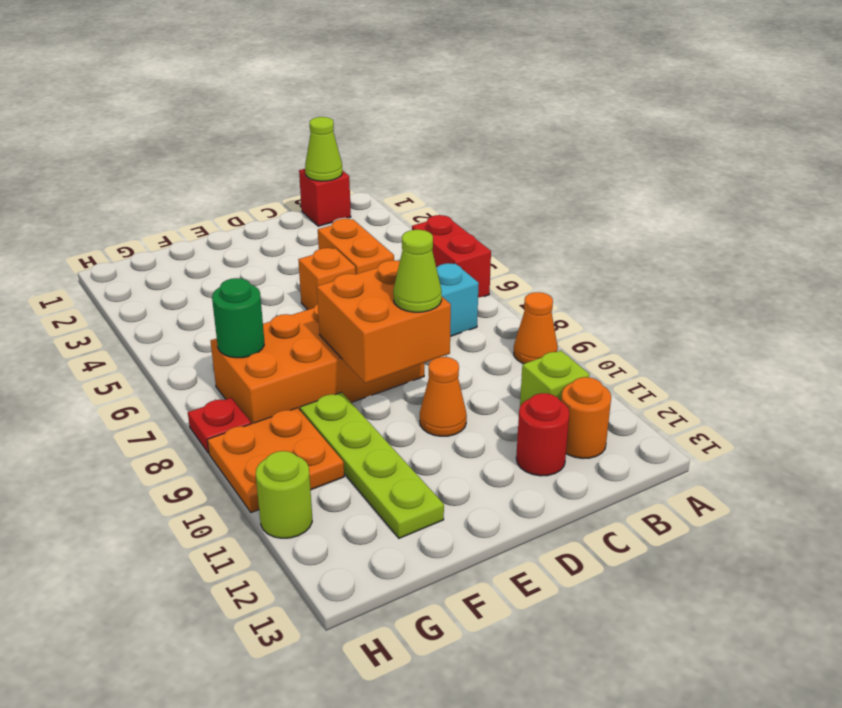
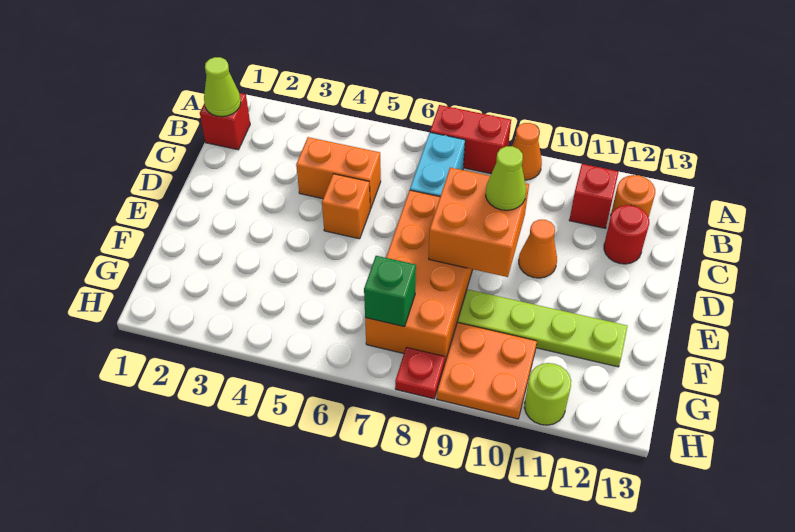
red 1x2 brick [412,215,491,298] -> red 1x2 brick moved to [430,105,511,174]
lime 1x1 brick [520,351,590,406] -> red 1x1 brick [569,164,619,228]
green 1x1 round brick [212,278,264,358] -> green 1x1 brick [364,256,416,327]

